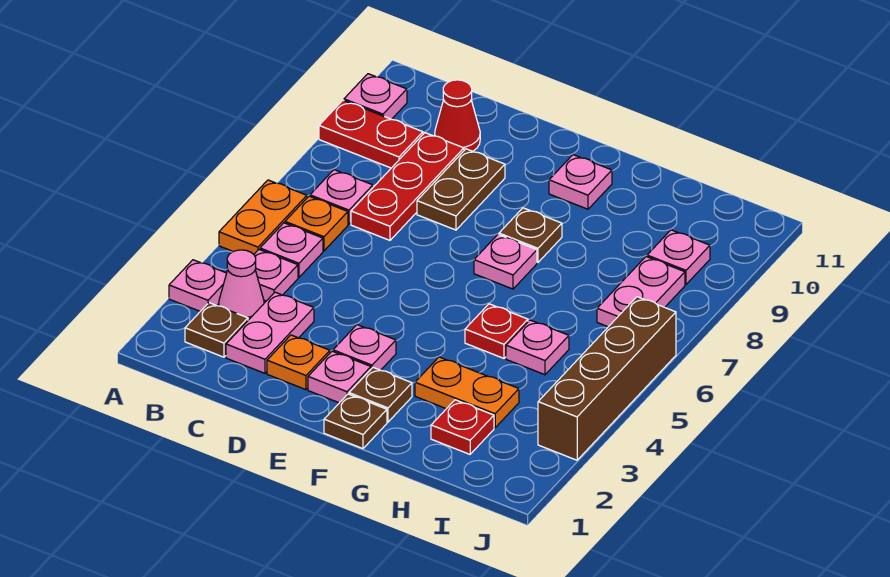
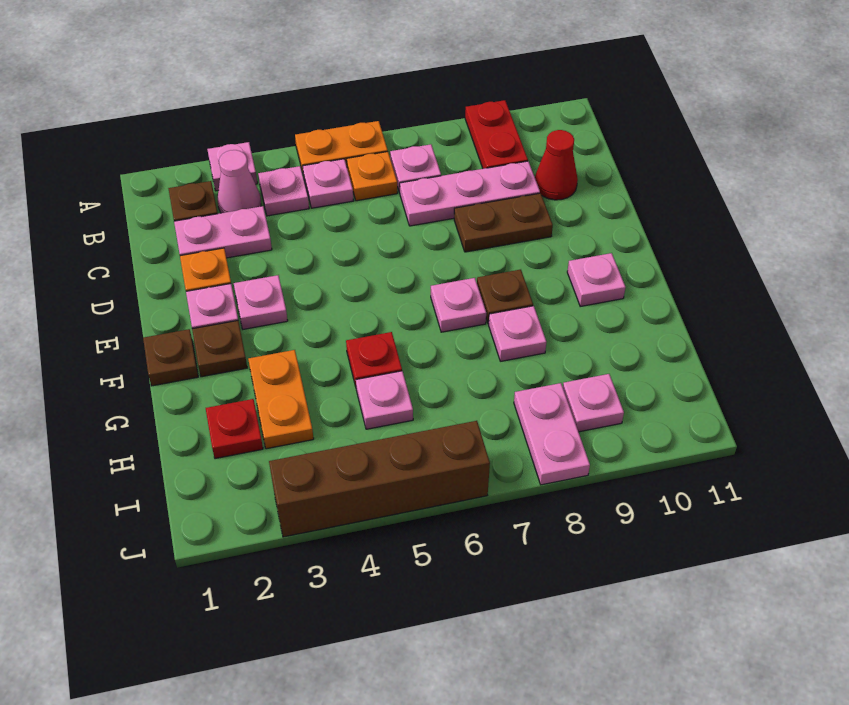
pink 1x1 plate [344,74,407,119] -> pink 1x1 plate moved to [489,306,546,361]
red 1x3 plate [351,133,464,240] -> pink 1x3 plate [400,161,540,226]
pink 1x2 plate [597,257,685,327] -> pink 1x2 plate turned to [514,383,590,485]

